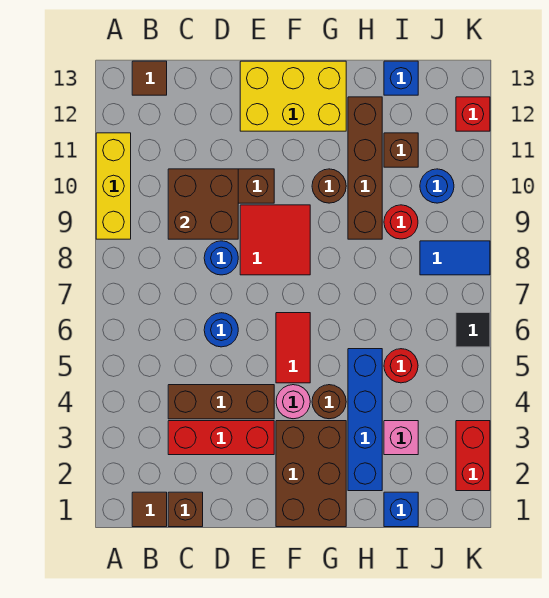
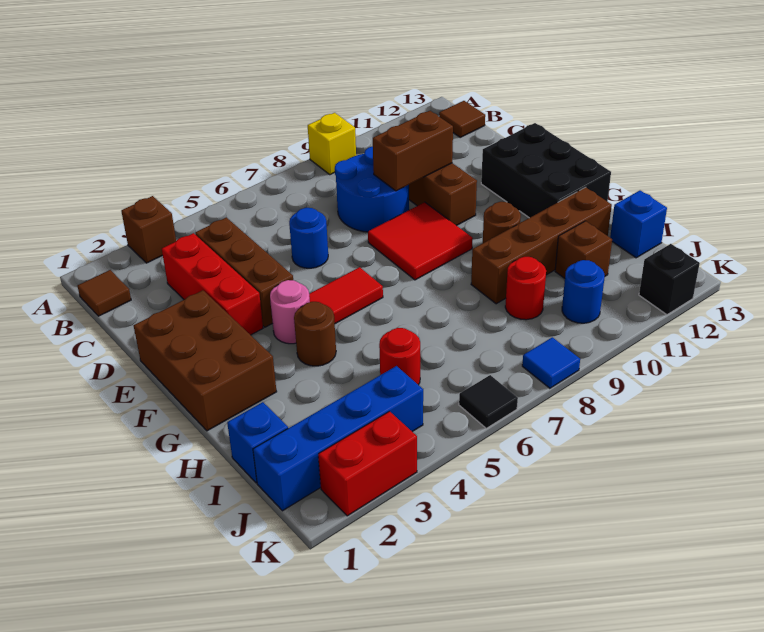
yellow 1x3 brick [96,133,131,239] -> yellow 1x1 brick [308,113,356,175]
brown 1x1 brick [168,492,203,527] -> brown 1x1 brick moved to [121,196,176,263]
brown 2x2 brick [168,169,238,239] -> brown 1x2 brick [373,111,453,191]
blue 1x1 round brick [204,241,238,275] -> blue 2x2 round brick [335,146,409,232]
yellow 2x3 brick [240,61,346,131] -> black 2x3 brick [481,123,611,218]
brown 2x3 brick [276,421,346,527] -> brown 2x3 brick turned to [134,290,277,431]
blue 1x4 brick [348,349,382,491] -> blue 1x4 brick moved to [253,366,423,511]
pink 1x1 brick [384,421,418,455] -> none
blue 1x2 tile [420,241,490,275] -> blue 1x1 tile [522,337,580,388]
red 1x1 brick [456,97,490,131] -> black 1x1 brick [639,244,700,315]

